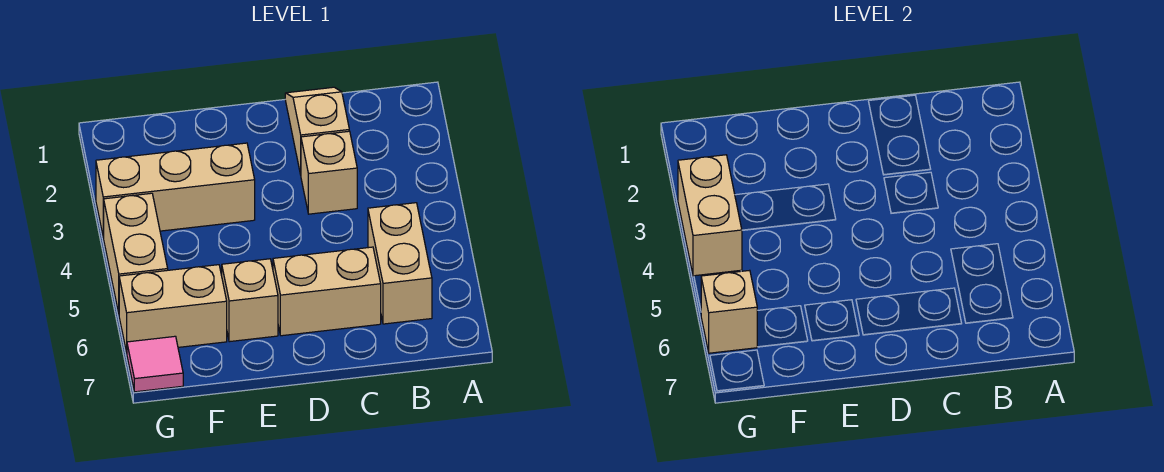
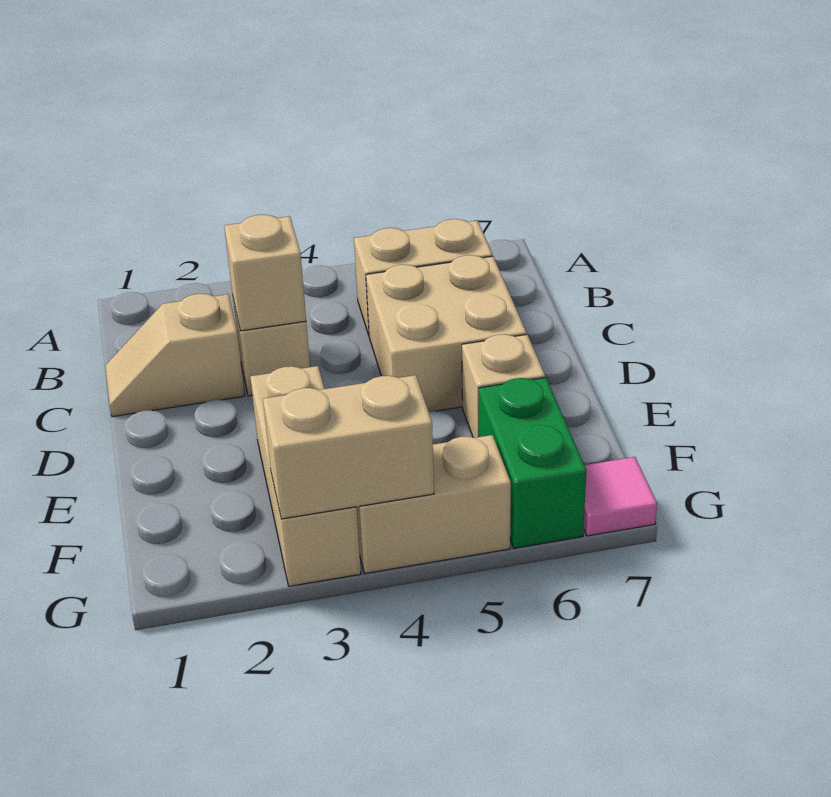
tan 1x2 brick [273,247,381,336] -> tan 2x2 brick [366,255,527,412]
tan 1x2 brick [119,265,227,353] -> green 1x2 brick [479,377,586,548]
tan 1x1 brick [701,270,757,353] -> tan 1x1 brick moved to [224,215,306,331]

